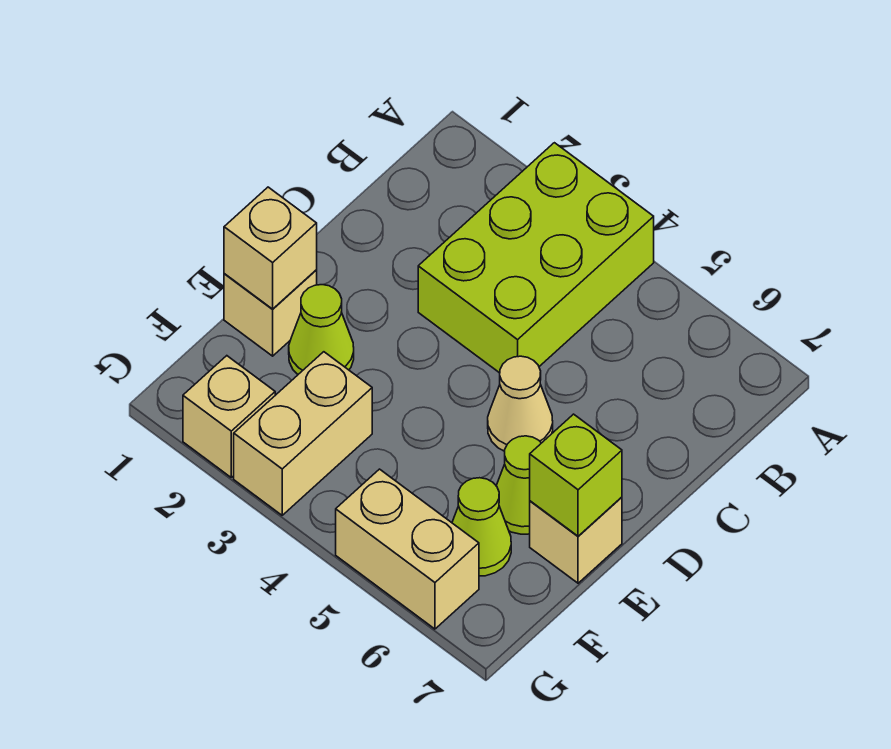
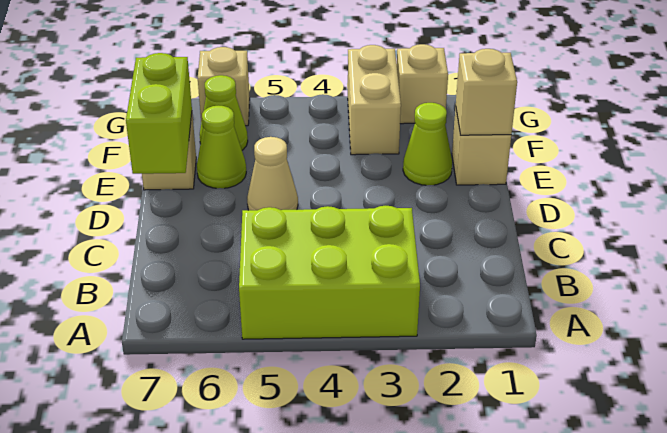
lime 2x3 brick [418,143,654,373] -> lime 2x3 brick turned to [239,205,420,339]
lime 1x1 brick [530,414,622,536] -> lime 1x2 brick [126,53,192,174]
tan 1x2 brick [336,469,479,629] -> tan 1x1 brick [198,47,250,126]

